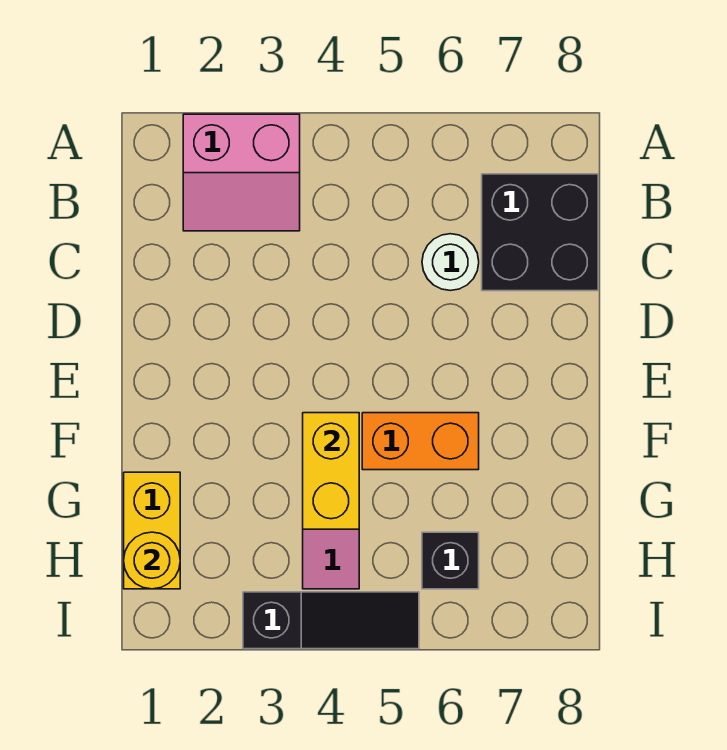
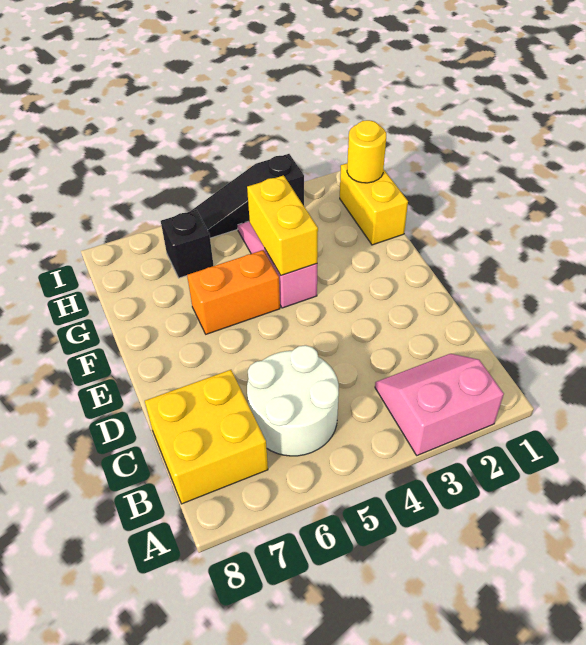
black 2x2 brick [482,174,598,291] -> yellow 2x2 brick [145,370,268,504]
white 1x1 round brick [422,234,479,291] -> white 2x2 round brick [247,345,339,456]

